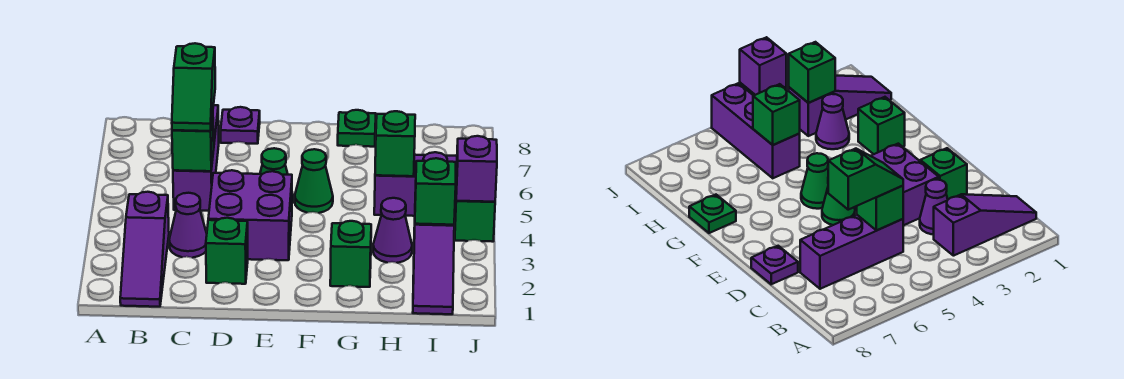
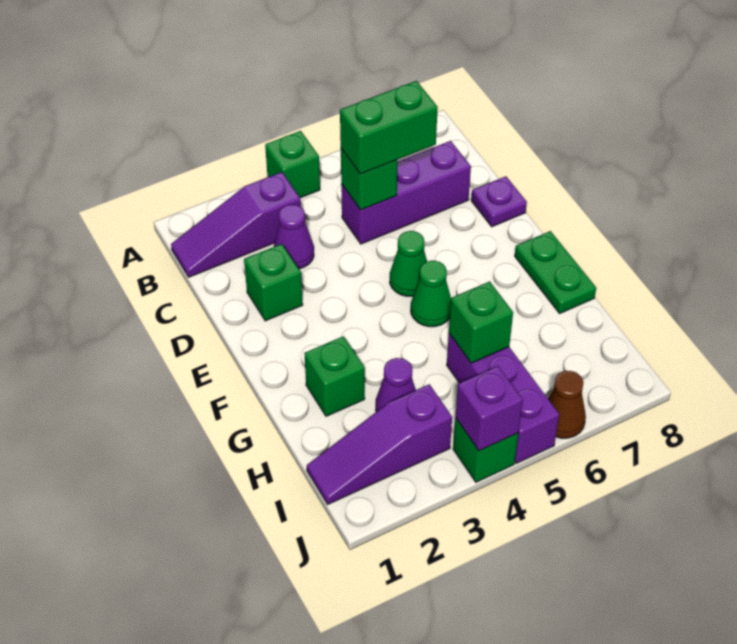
green 1x2 slope [172,43,215,131] -> green 1x2 brick [340,81,438,174]
purple 2x2 brick [208,170,292,260] -> none
green 1x1 plate [338,110,376,147] -> green 1x2 plate [515,231,596,313]
green 1x1 brick [415,158,456,225] -> green 1x1 brick moved to [265,131,320,198]
none -> brown 1x1 cone [548,371,586,438]

